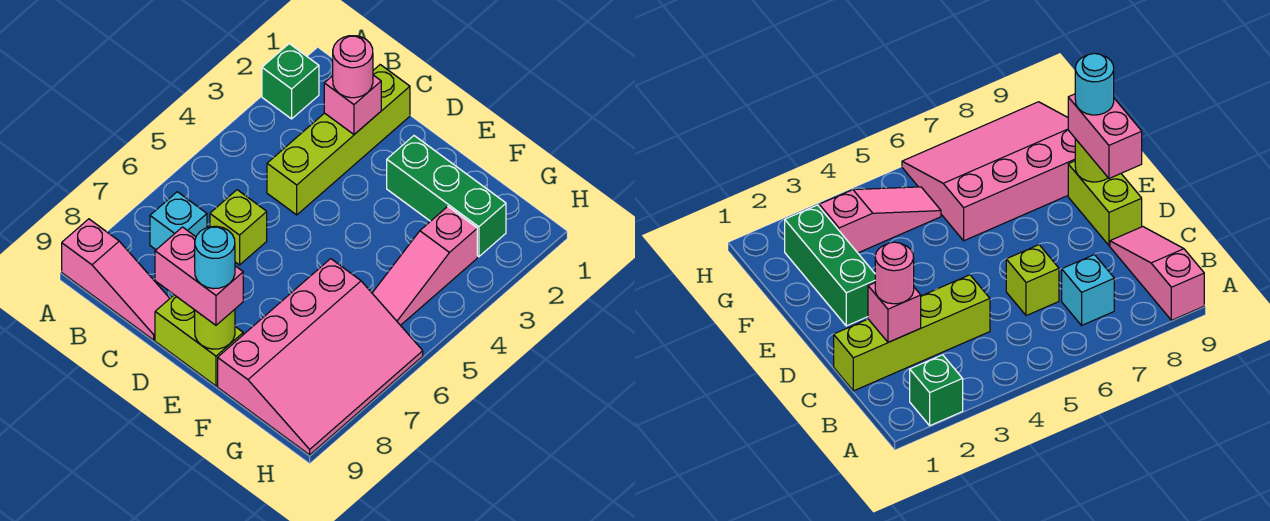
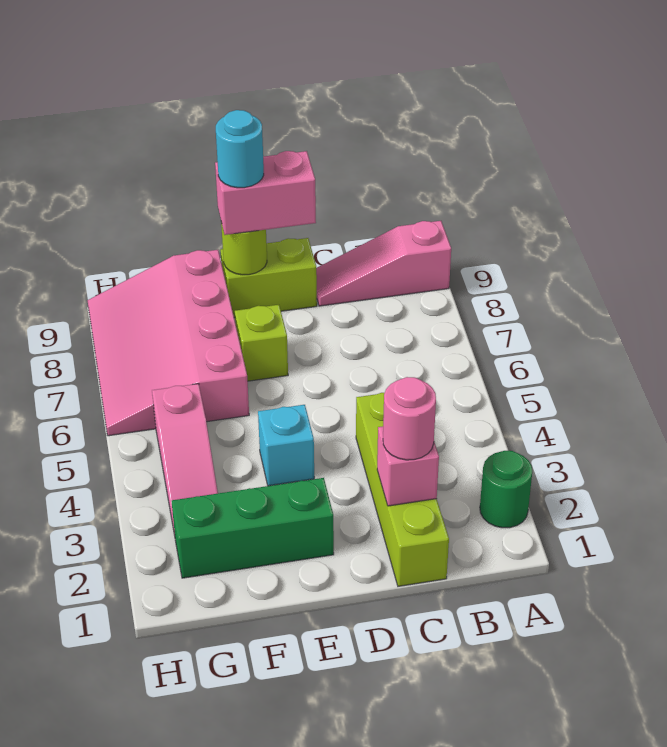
green 1x1 brick [262,44,319,119] -> green 1x1 round brick [480,451,532,528]
cyan 1x1 brick [150,192,207,250] -> cyan 1x1 brick moved to [258,405,314,486]
lime 1x1 brick [210,190,267,265] -> lime 1x1 brick moved to [235,305,288,381]
pink 1x3 slope [372,207,477,325] -> pink 1x3 slope turned to [152,384,218,535]

